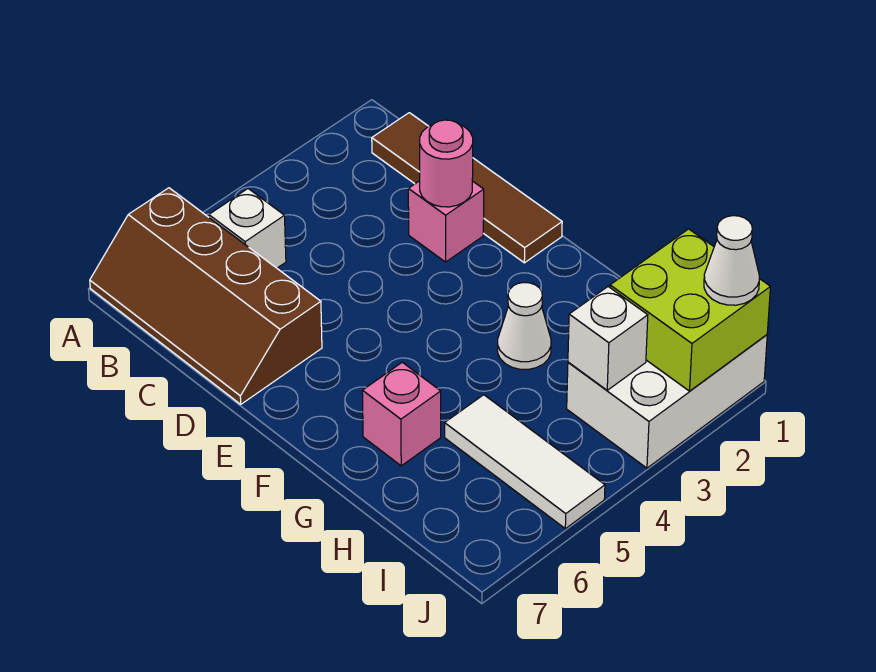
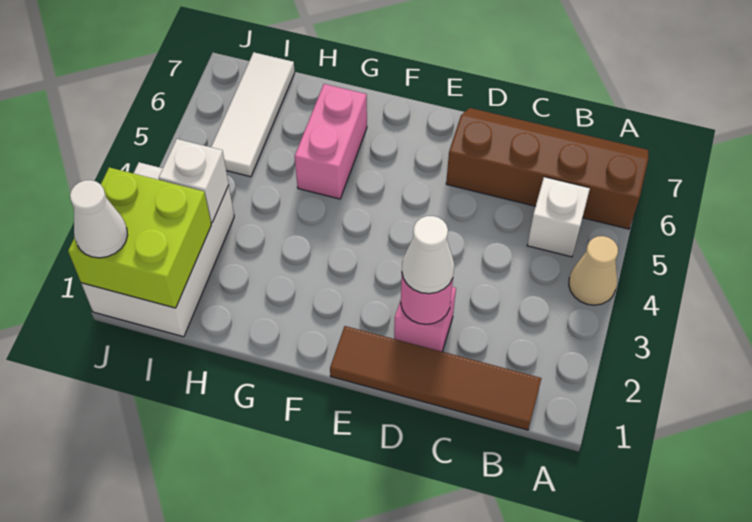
none -> tan 1x1 cone [569,236,618,305]
white 1x1 cone [498,283,551,369] -> white 1x1 cone moved to [402,216,454,294]
pink 1x1 brick [362,362,441,466] -> pink 1x2 brick [295,84,367,199]
white 1x3 tile [445,395,605,529] -> white 1x3 tile turned to [211,52,295,177]

